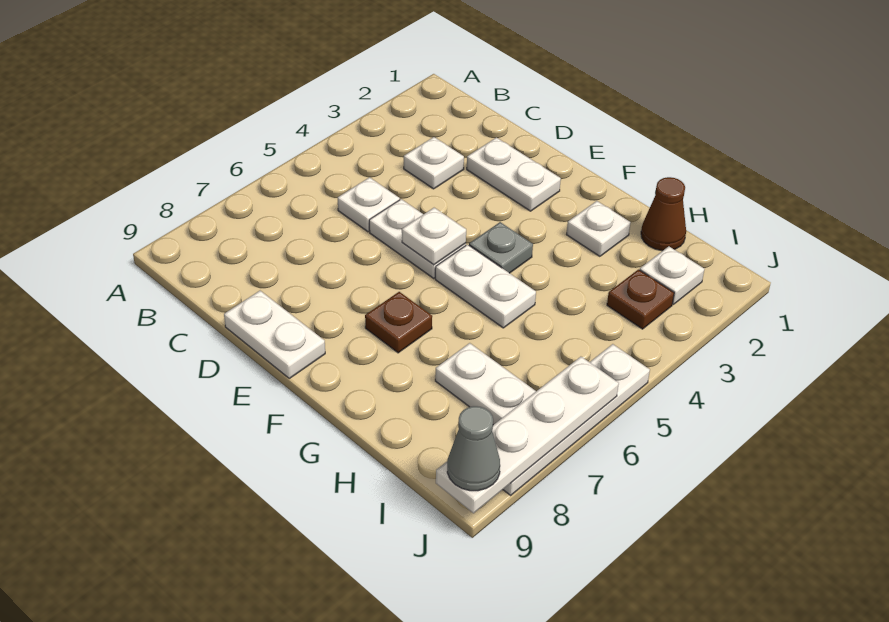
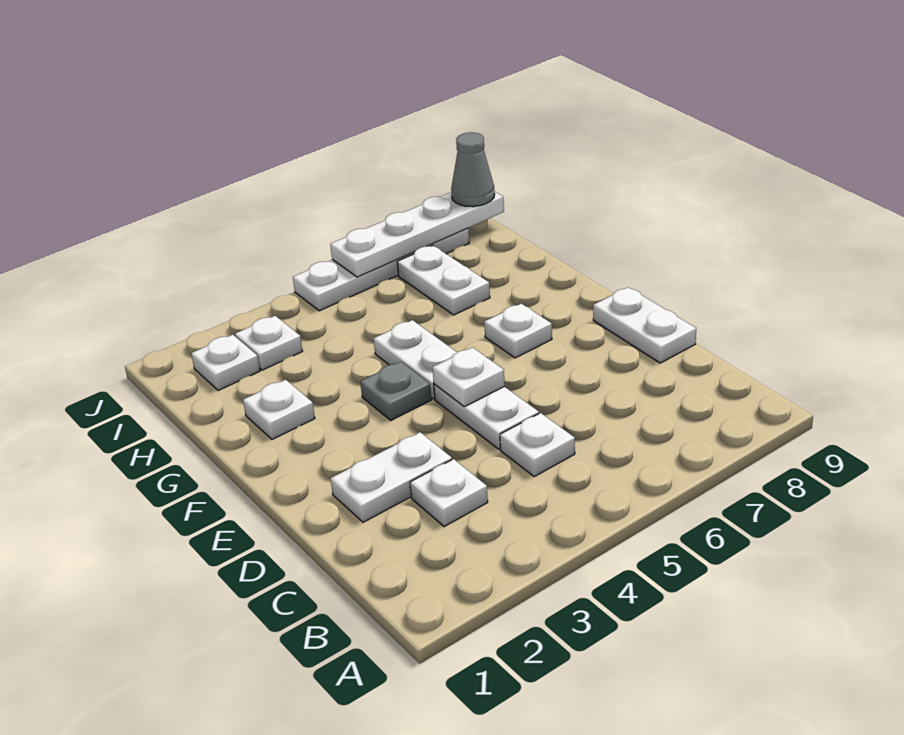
white 1x2 plate [467,138,561,211] -> white 1x2 plate turned to [331,432,452,522]
brown 1x1 plate [365,292,432,353] -> white 1x1 plate [484,304,552,358]
brown 1x1 cone [641,177,686,251] -> none
brown 1x1 plate [607,270,674,329] -> white 1x1 plate [235,316,302,370]

